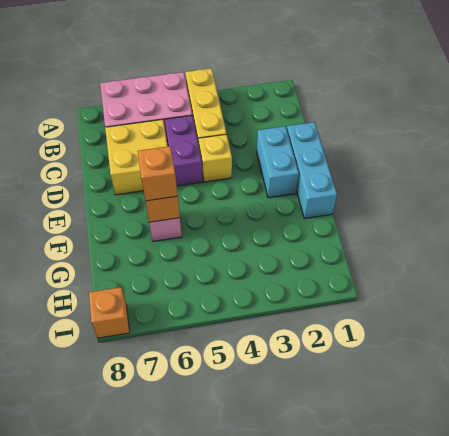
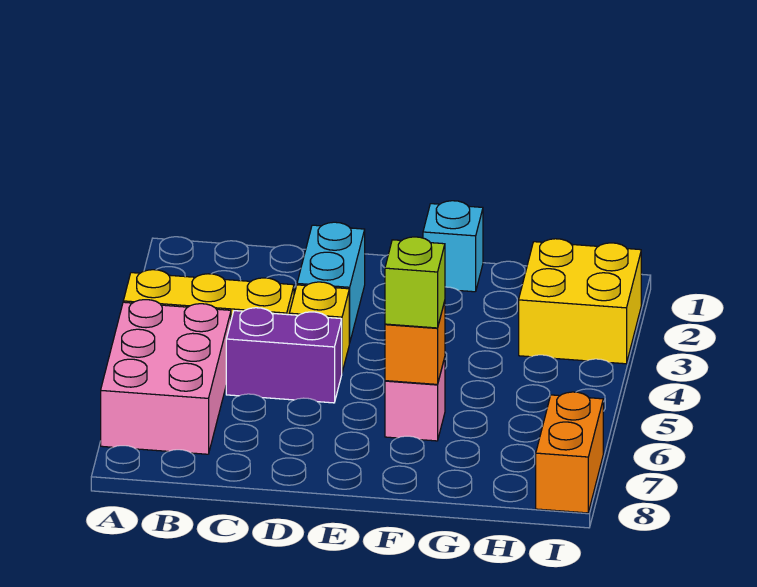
yellow 2x2 brick [105,119,168,195] -> yellow 2x2 brick moved to [519,239,641,364]
cyan 1x3 brick [287,122,337,218] -> cyan 1x1 brick [423,201,483,292]
cyan 1x2 brick [256,126,299,198] -> cyan 1x2 brick turned to [297,222,365,343]
orange 1x1 brick [138,146,178,201] -> lime 1x1 brick [385,237,445,328]
orange 1x1 brick [89,287,130,338] -> orange 1x2 brick [536,392,603,513]

